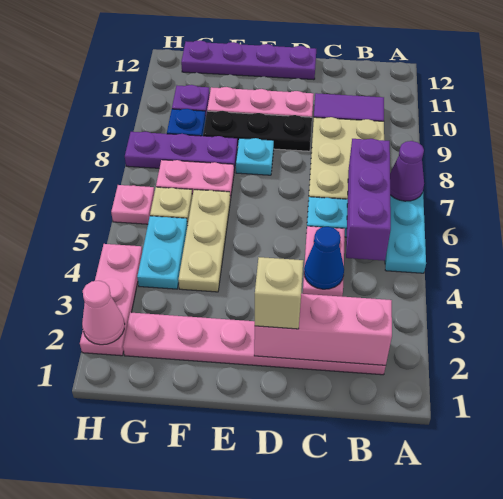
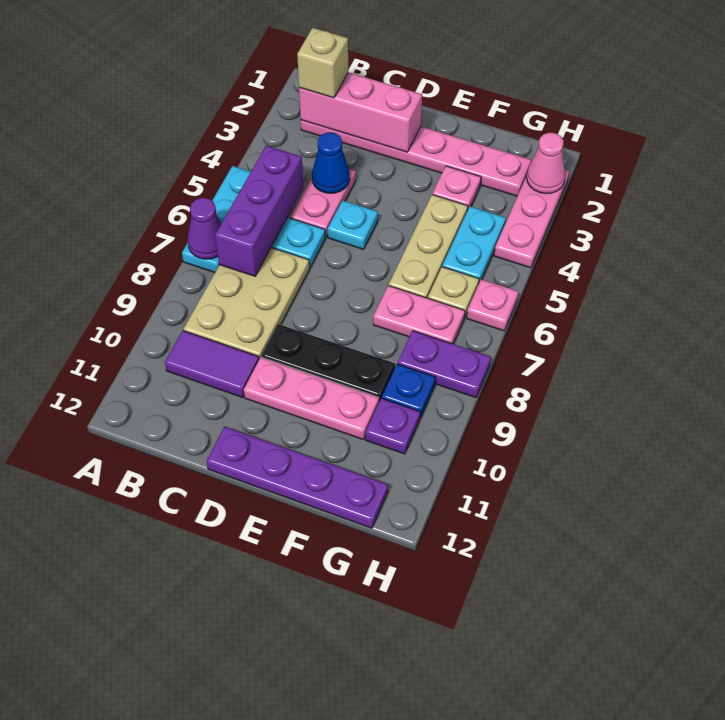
tan 1x1 brick [255,257,303,329] -> tan 1x1 brick moved to [297,28,348,98]
cyan 1x1 plate [236,138,274,175] -> cyan 1x1 plate moved to [328,200,378,249]
none -> pink 1x1 plate [432,166,481,211]
purple 1x3 plate [125,132,238,171] -> purple 1x2 plate [398,331,491,398]

